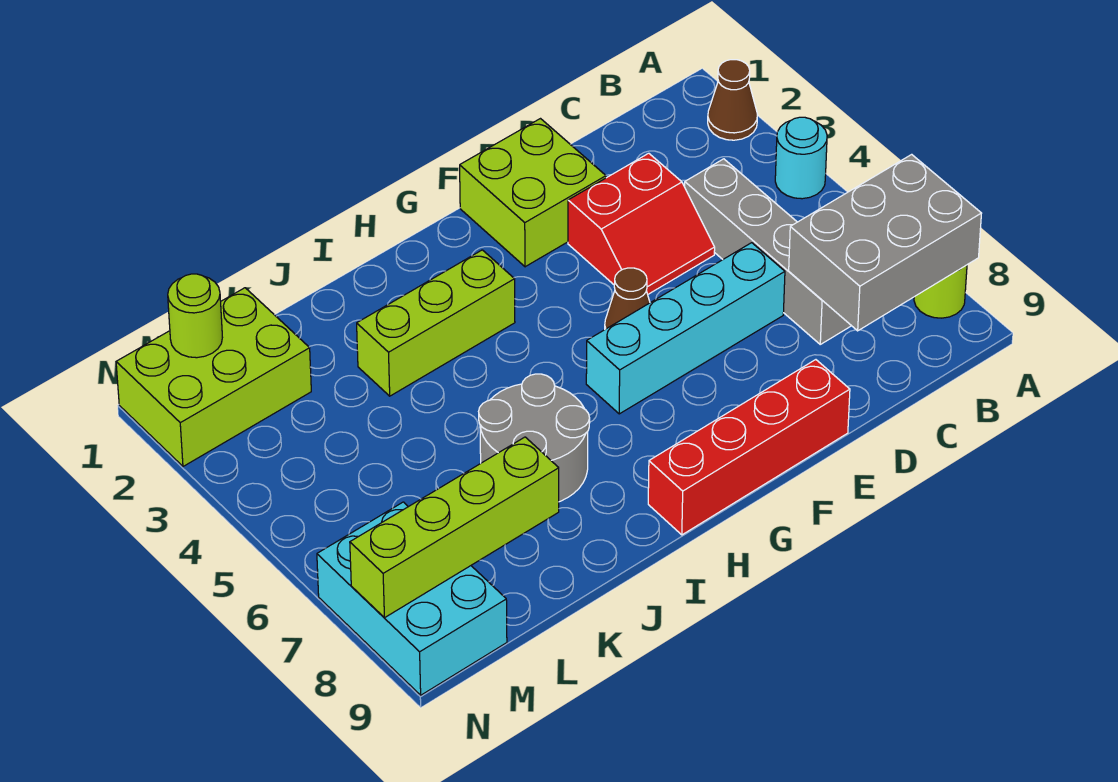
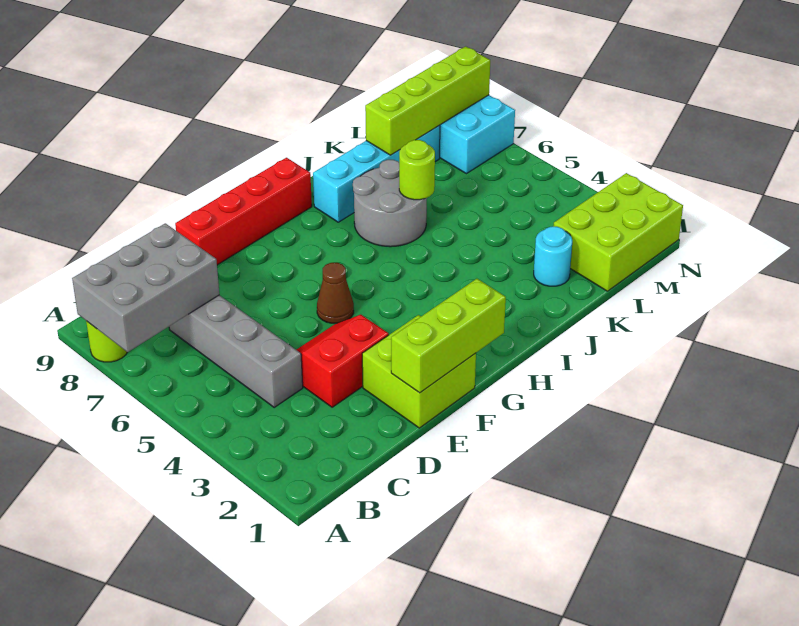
brown 1x1 cone [708,60,758,140] -> none
cyan 1x1 round brick [775,117,827,199] -> cyan 1x1 round brick moved to [534,227,572,286]
cyan 1x4 brick [586,243,785,414] -> cyan 1x4 brick moved to [313,125,440,222]
lime 1x3 brick [357,250,515,396] -> lime 1x3 brick moved to [391,279,506,393]
lime 1x1 round brick [168,274,222,358] -> lime 1x1 round brick moved to [399,140,435,200]

